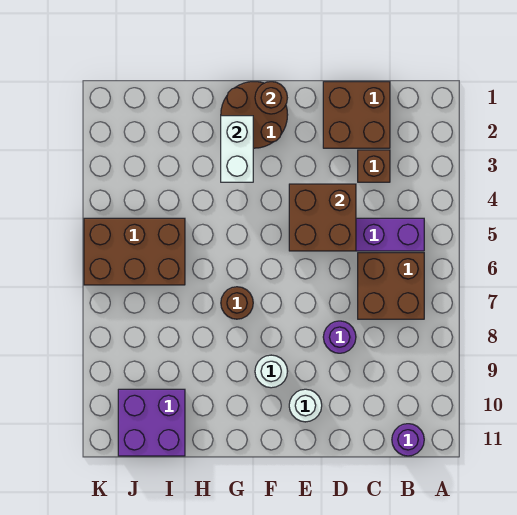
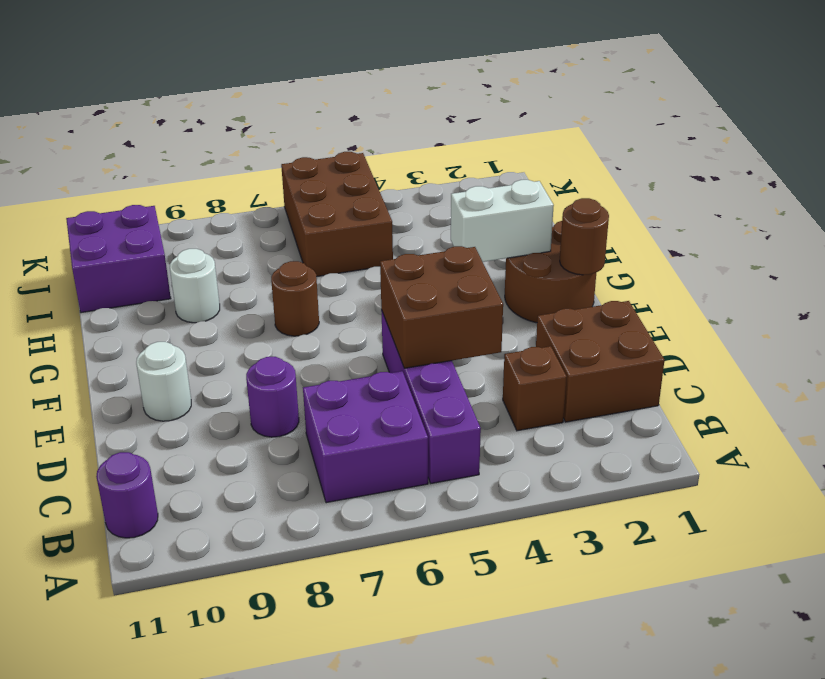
brown 2x2 brick [358,253,424,319] -> purple 2x2 brick [303,371,428,503]
white 1x1 round brick [255,355,288,388] -> white 1x1 round brick moved to [170,249,220,323]

